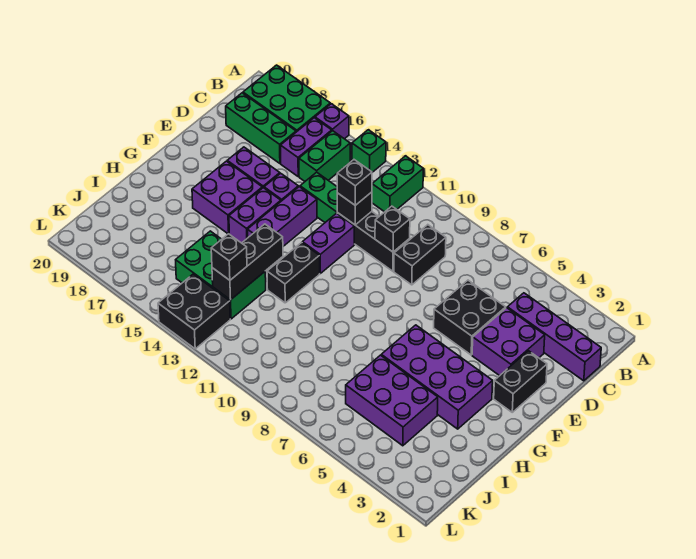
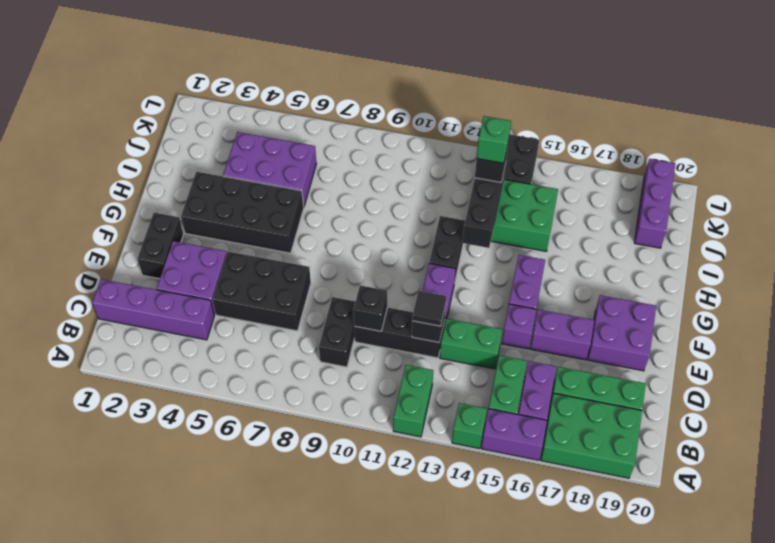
purple 1x1 brick [315,104,349,139] -> purple 1x2 brick [481,409,547,460]
black 2x2 brick [434,280,506,355] -> black 2x3 brick [213,251,311,331]
black 1x1 brick [337,160,372,205] -> black 1x1 tile [412,291,446,326]
purple 1x3 brick [247,187,317,246] -> purple 1x3 brick moved to [635,159,675,248]
purple 2x2 brick [192,161,262,234] -> purple 2x2 brick moved to [588,295,656,371]
purple 2x4 brick [381,325,493,429] -> black 2x4 brick [181,171,304,253]
none -> green 1x1 brick [477,116,511,163]

